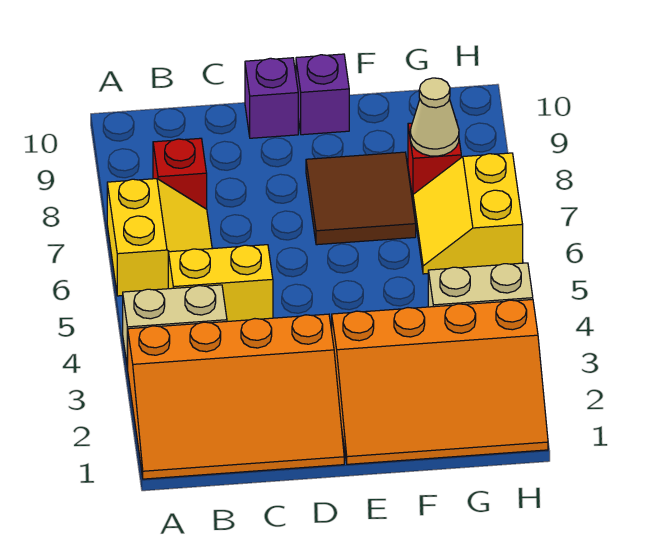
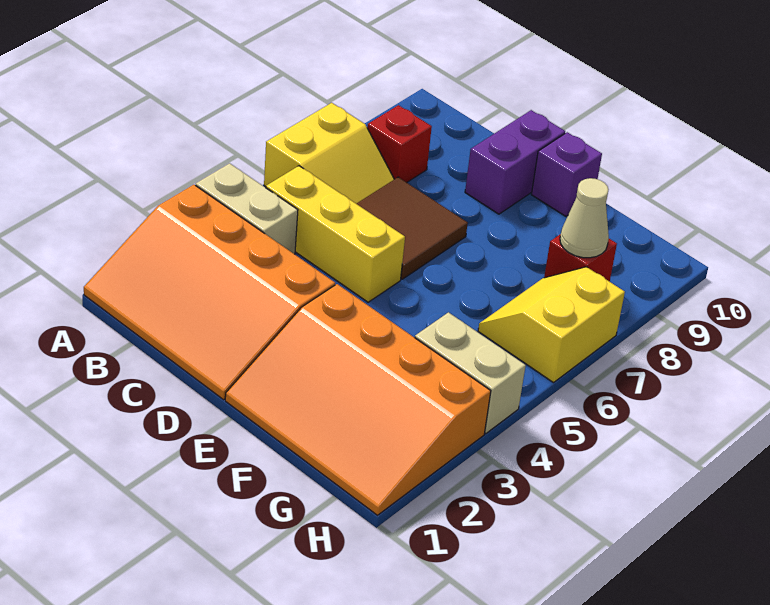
yellow 1x2 brick [168,245,273,321] -> yellow 1x3 brick [266,166,405,302]
purple 1x1 brick [245,58,298,138] -> purple 1x2 brick [465,110,565,214]
brown 2x2 tile [306,152,416,245] -> brown 2x2 tile moved to [357,177,468,279]

